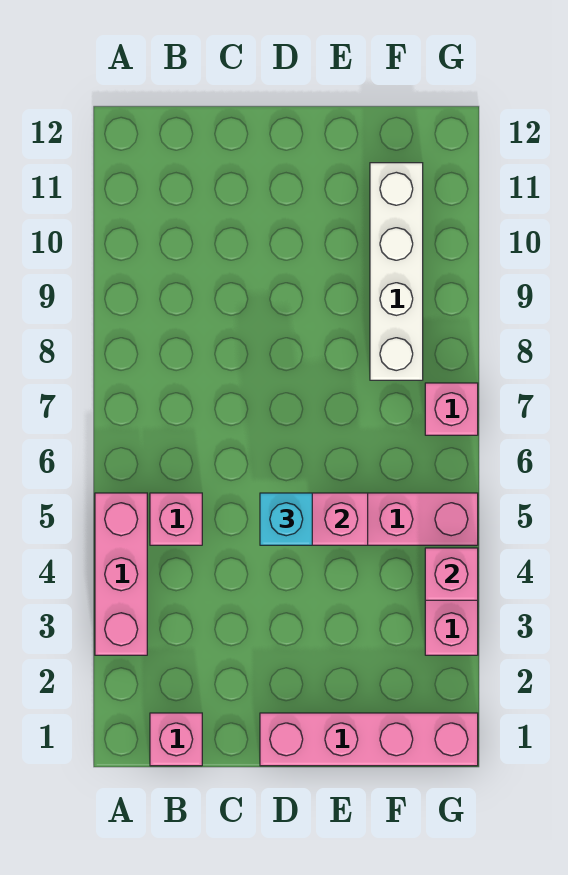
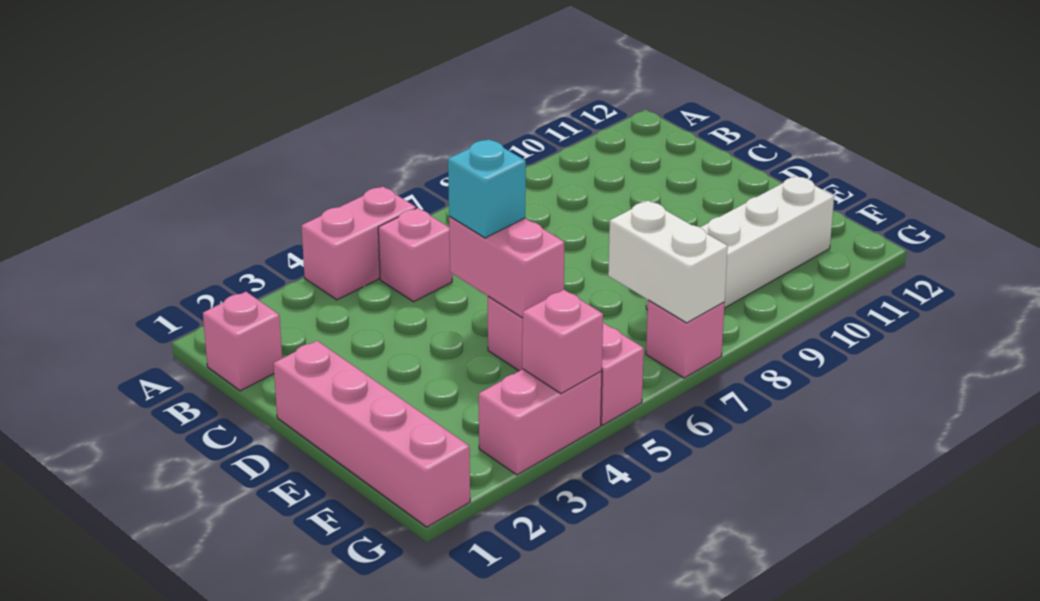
pink 1x3 brick [95,493,147,655] -> pink 1x2 brick [301,187,416,300]
none -> white 1x2 brick [608,201,728,323]

